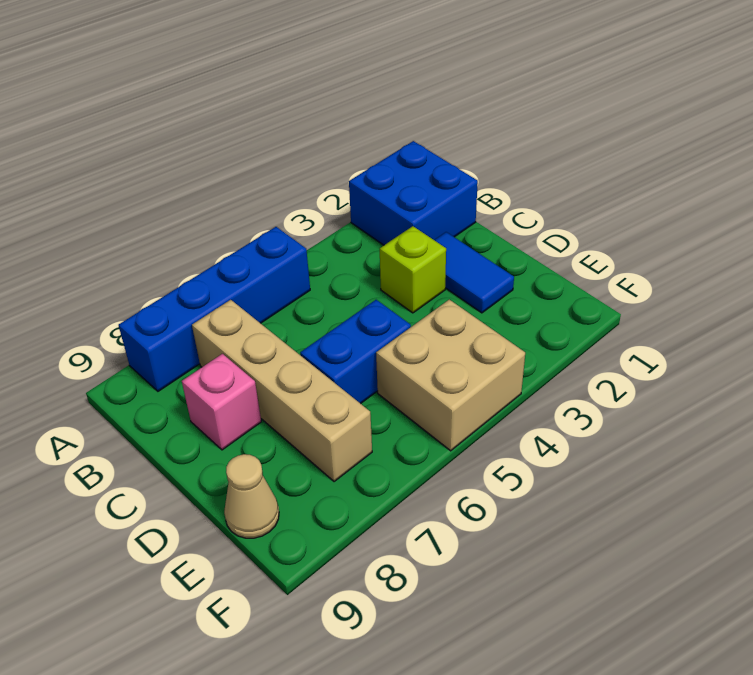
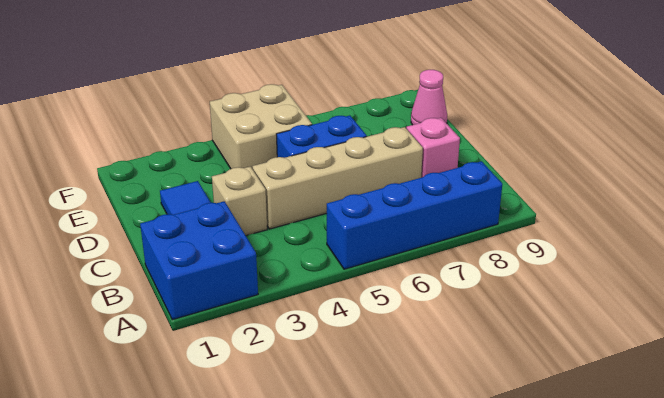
tan 1x4 brick [192,300,372,482] -> tan 1x4 brick turned to [253,127,423,229]
lime 1x1 brick [380,226,446,313] -> tan 1x1 brick [212,166,267,236]
tan 1x1 cone [224,454,279,538] -> pink 1x1 cone [411,70,447,125]

